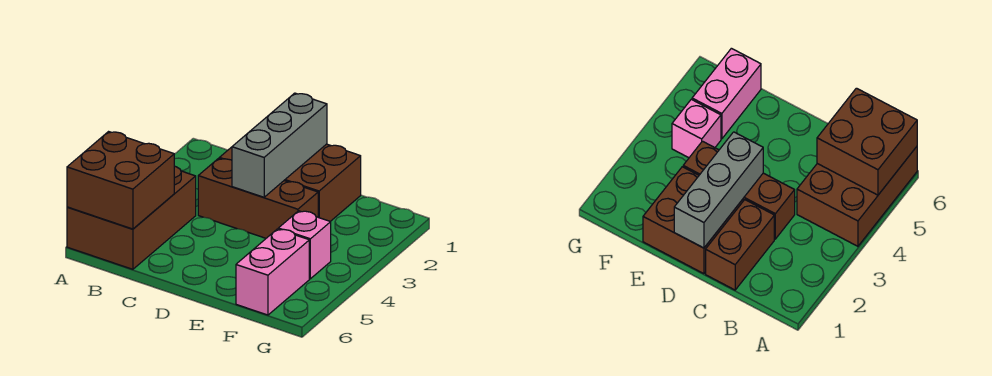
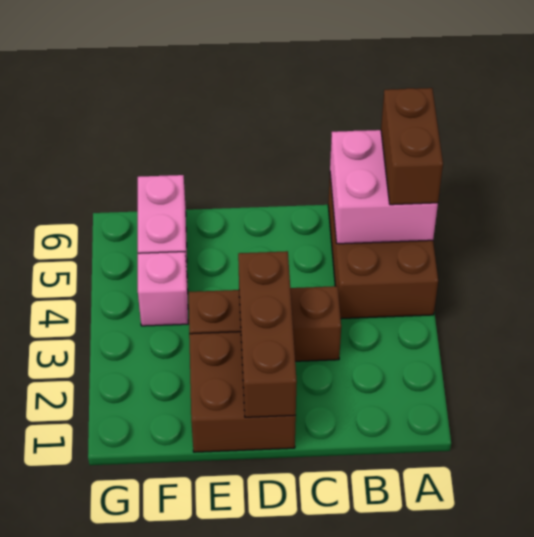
brown 2x2 brick [67,132,174,229] -> pink 2x2 brick [330,130,438,244]
brown 1x2 brick [706,200,774,290] -> brown 1x2 brick moved to [381,88,443,205]
grey 1x3 brick [232,93,327,197] -> brown 1x3 brick [238,251,297,417]

